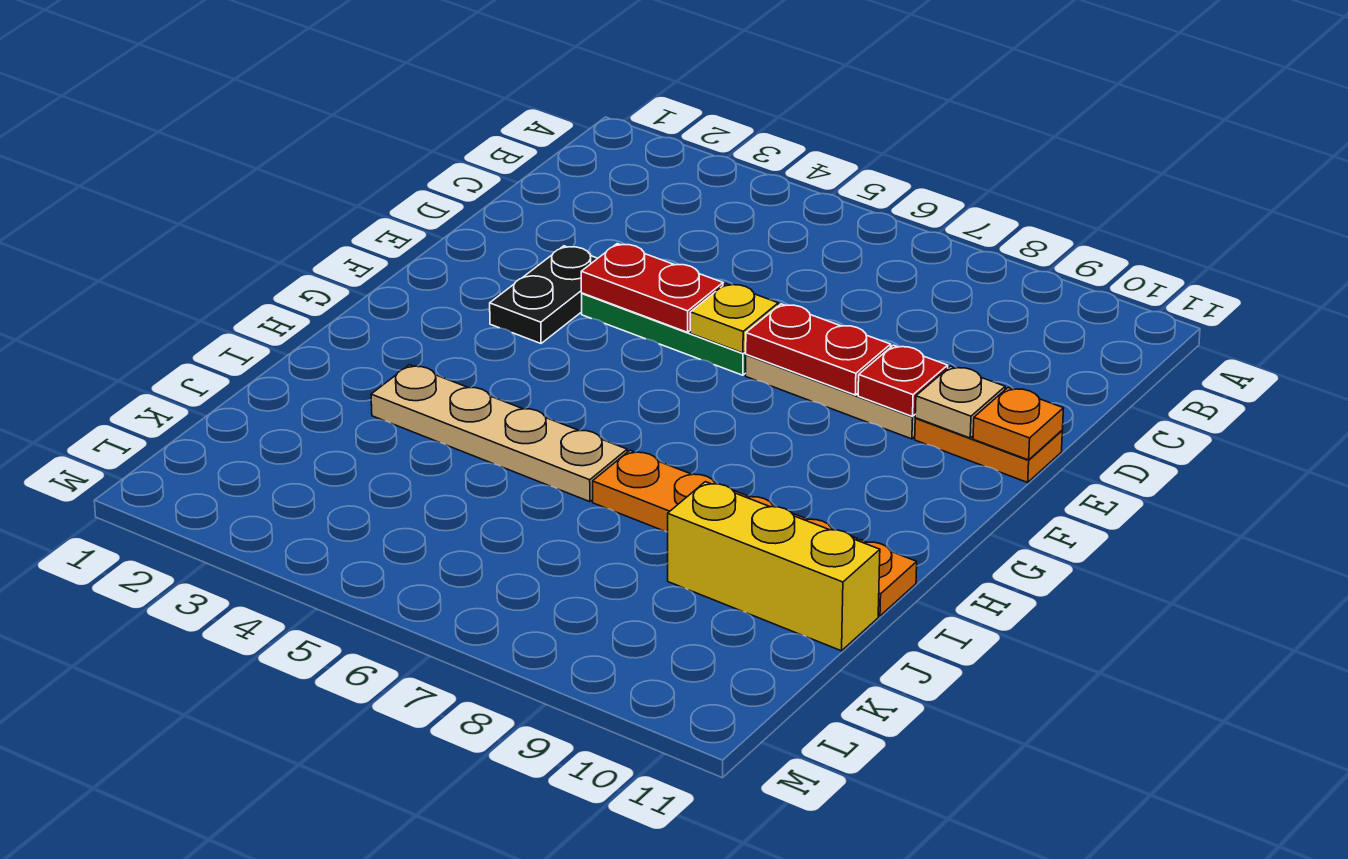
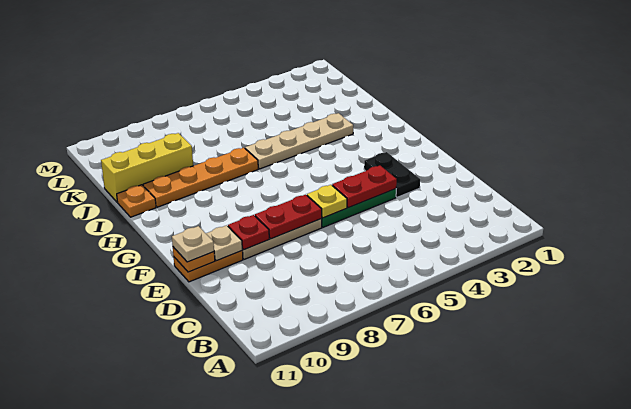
none -> tan 1x1 plate [172,226,214,262]

